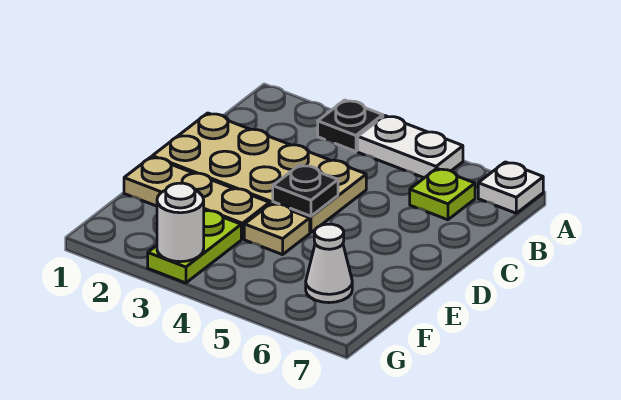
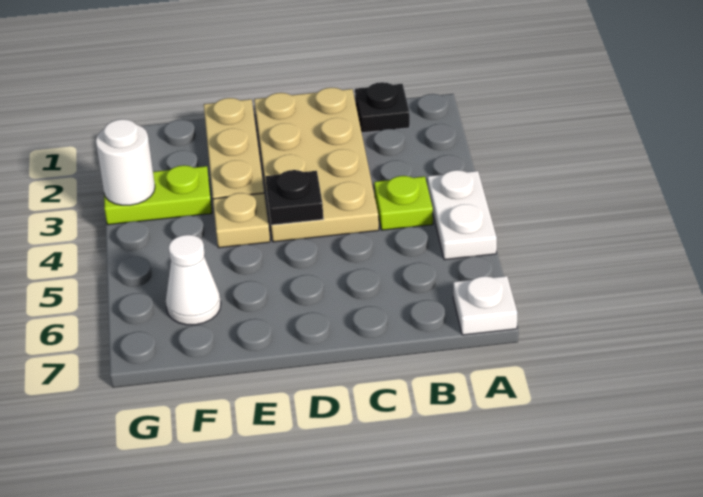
black 1x1 plate [318,100,383,151] -> black 1x1 plate moved to [355,82,410,133]
lime 1x1 plate [410,168,475,220] -> lime 1x1 plate moved to [374,176,433,230]

